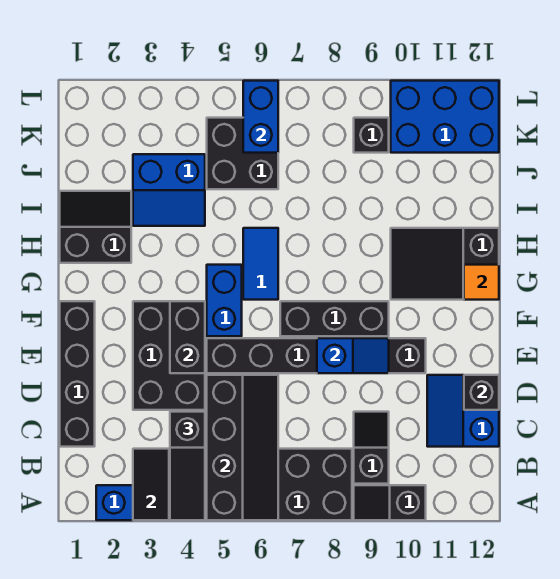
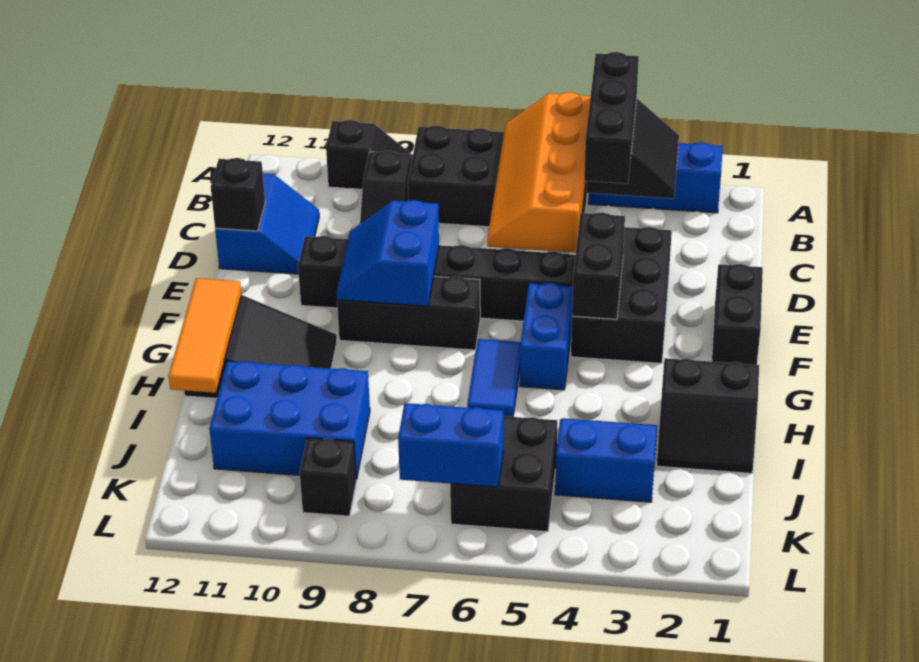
black 1x3 slope [170,412,205,520] -> black 1x3 brick [584,52,639,184]
black 2x4 slope [207,375,278,520] -> orange 2x4 slope [487,92,591,253]
black 1x4 brick [60,301,95,447] -> black 1x2 brick [712,264,763,365]
blue 1x2 slope [317,338,389,373] -> blue 2x2 slope [336,200,439,306]
orange 1x1 tile [464,265,499,300] -> orange 1x3 tile [168,278,241,393]
blue 1x2 brick [243,81,278,153] -> blue 1x2 brick turned to [398,403,503,487]
blue 2x3 brick [391,81,499,153] -> blue 2x3 brick moved to [209,361,370,479]

